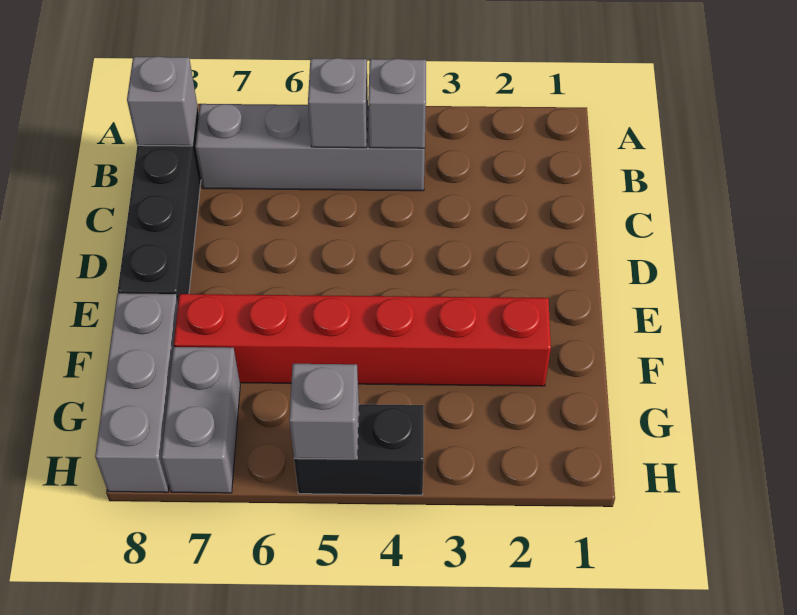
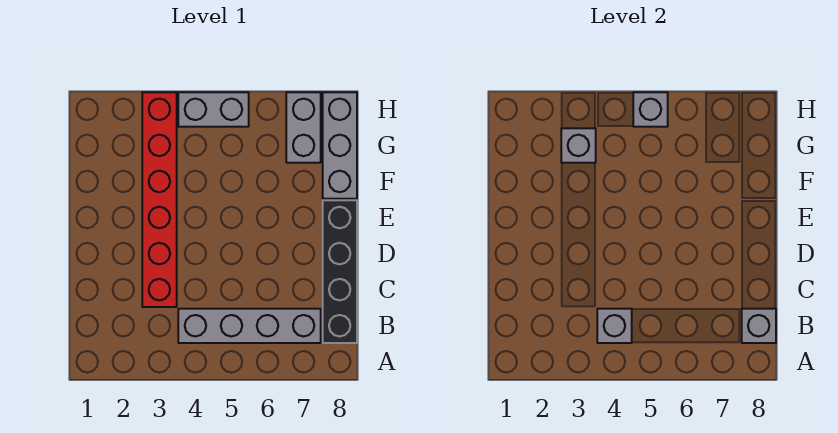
grey 1x1 brick [308,58,368,148] -> grey 1x1 brick moved to [561,128,596,163]
red 1x6 brick [174,294,551,386] -> red 1x6 brick turned to [142,92,177,307]
black 1x2 brick [294,404,424,495] -> grey 1x2 brick [178,92,249,127]

